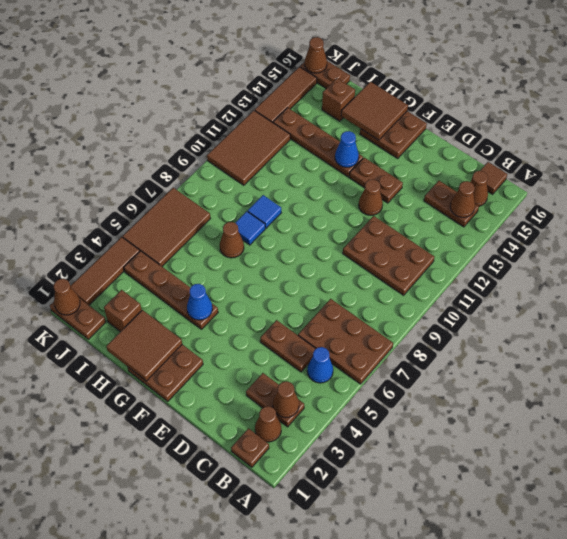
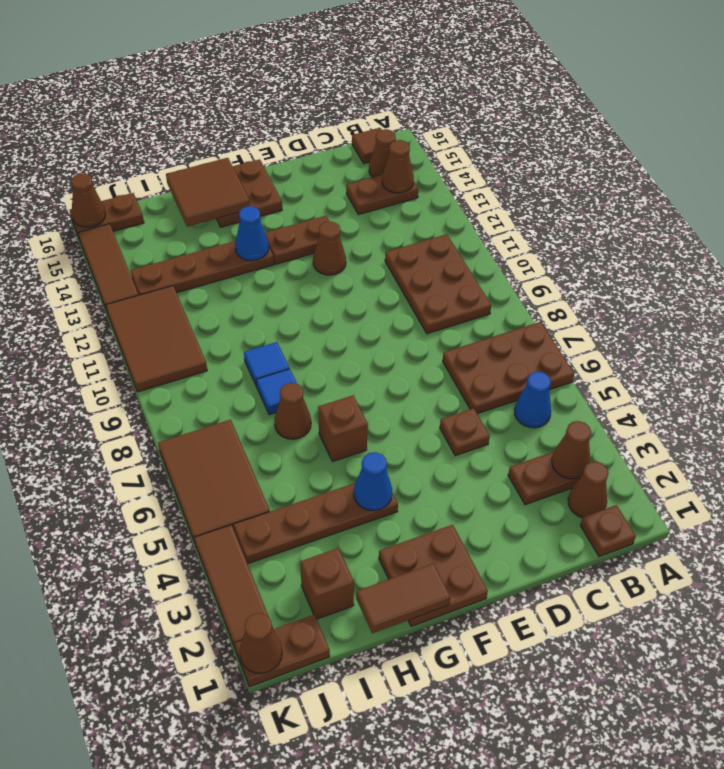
brown 2x3 plate [343,216,434,295] -> brown 2x3 plate turned to [385,234,491,334]
brown 1x2 plate [260,320,316,372] -> brown 1x1 plate [440,408,490,456]
brown 2x2 tile [106,310,182,381] -> brown 1x2 tile [356,564,450,633]
brown 1x1 brick [322,78,355,121] -> brown 1x1 brick moved to [318,395,368,462]

